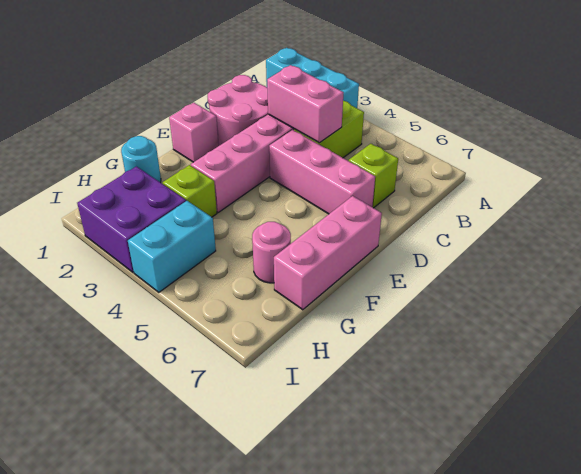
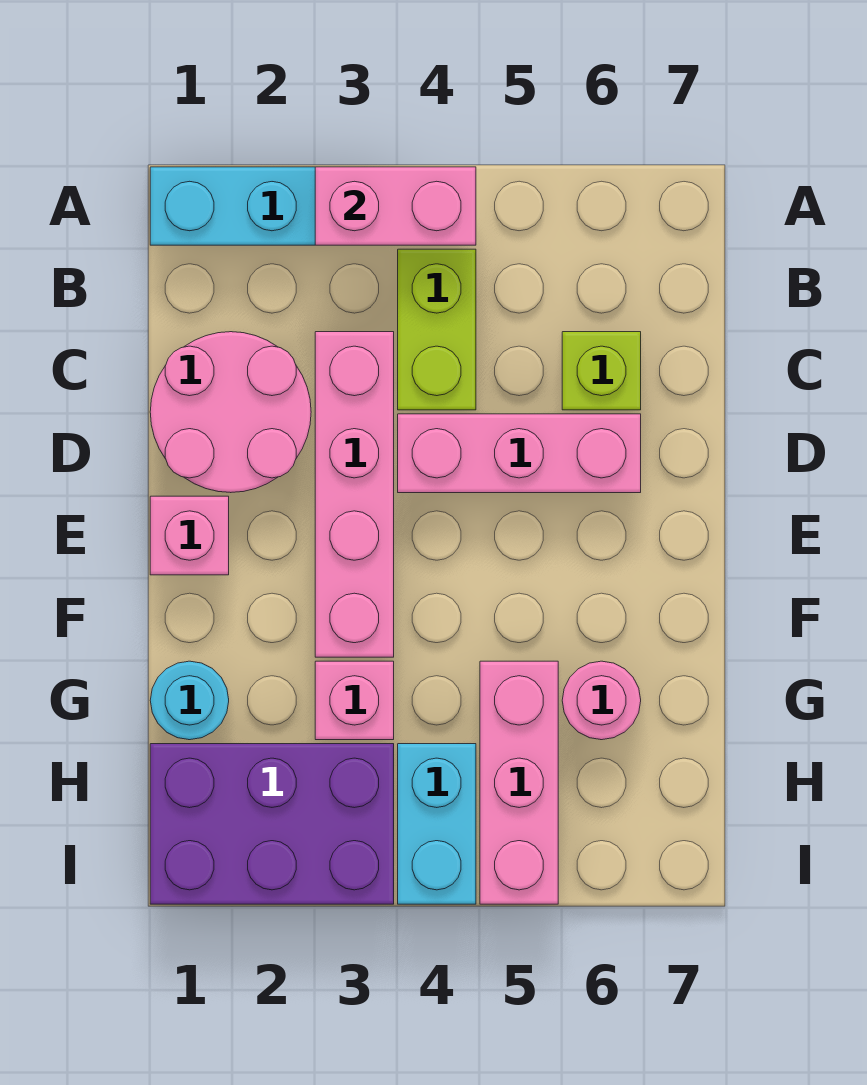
pink 1x2 brick [267,65,344,143] -> pink 1x2 brick moved to [315,167,476,245]
pink 1x3 brick [274,196,382,310] -> pink 1x3 brick moved to [480,661,558,904]
lime 1x1 brick [163,165,217,217] -> pink 1x1 brick [315,661,394,740]
purple 2x2 brick [77,166,186,272] -> purple 2x3 brick [150,744,394,904]

